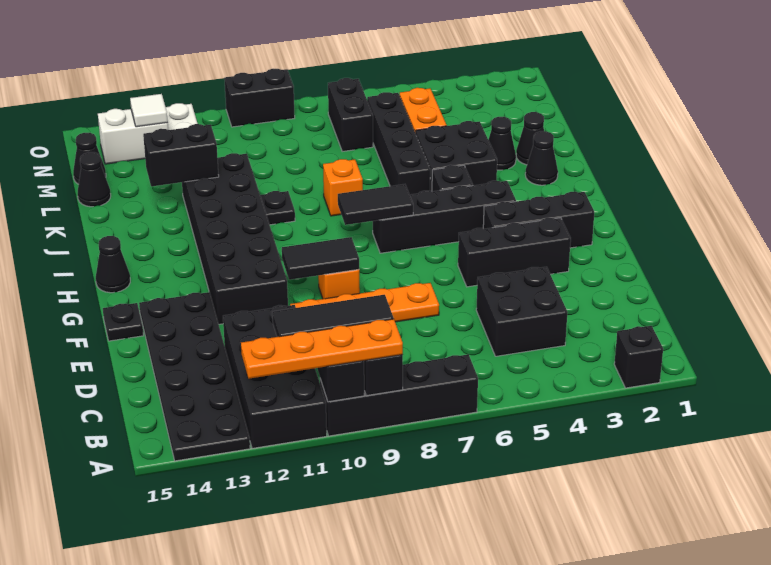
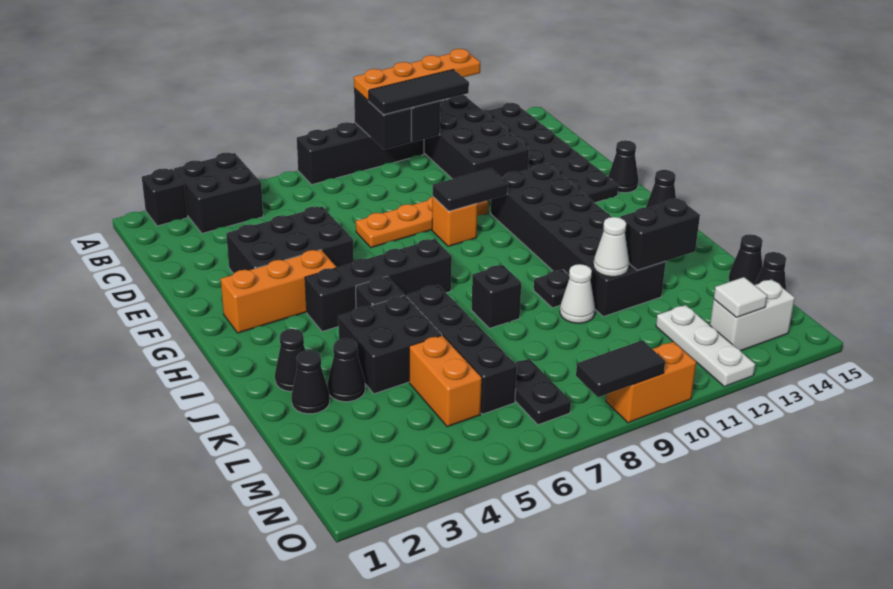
black 2x2 brick [476,267,568,356] -> black 2x2 brick moved to [174,153,263,233]
black 1x3 brick [458,218,571,287] -> black 2x3 brick [226,207,354,274]
black 1x1 plate [103,303,143,341] -> black 1x1 cone [608,140,639,193]
black 1x3 brick [483,192,594,248] -> orange 1x3 brick [221,250,336,333]
black 1x2 tile [338,184,413,225] -> black 1x2 tile moved to [576,340,665,397]
orange 1x1 brick [323,159,363,216] -> black 1x1 brick [471,265,521,328]
none -> white 1x1 cone [560,264,595,323]
none -> white 1x1 cone [593,217,629,277]
black 1x2 brick [328,78,373,151] -> black 1x2 plate [515,359,571,425]
black 1x2 brick [224,69,295,127] -> orange 1x2 brick [606,342,696,423]

